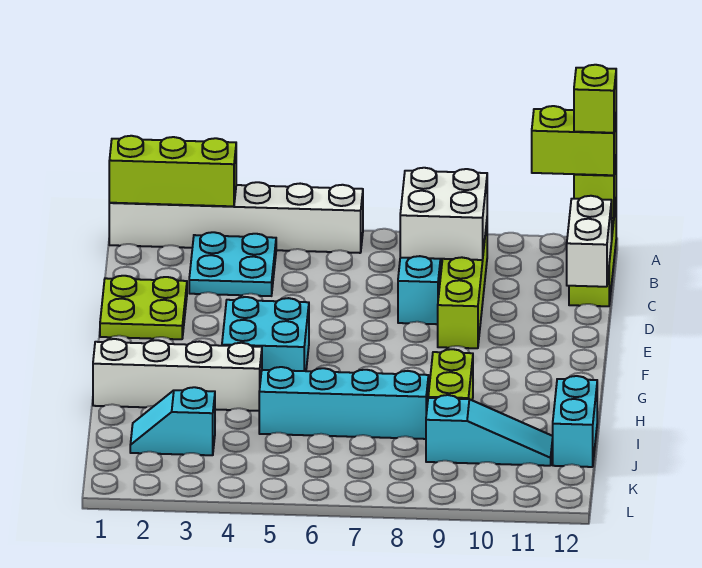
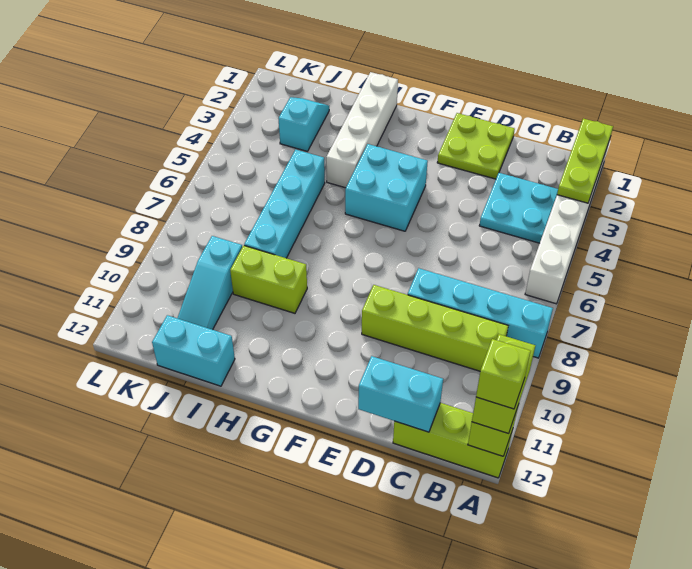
lime 1x3 brick [109,136,236,206] -> lime 1x3 plate [557,119,613,203]
white 2x2 brick [400,168,487,260] -> none
white 1x2 brick [567,196,612,287] -> cyan 1x2 brick [358,356,443,432]

